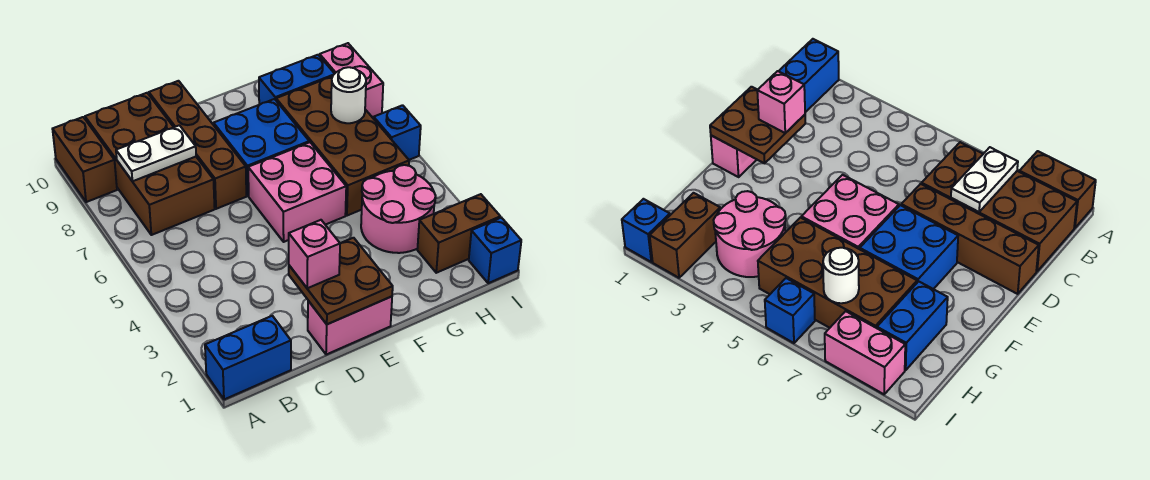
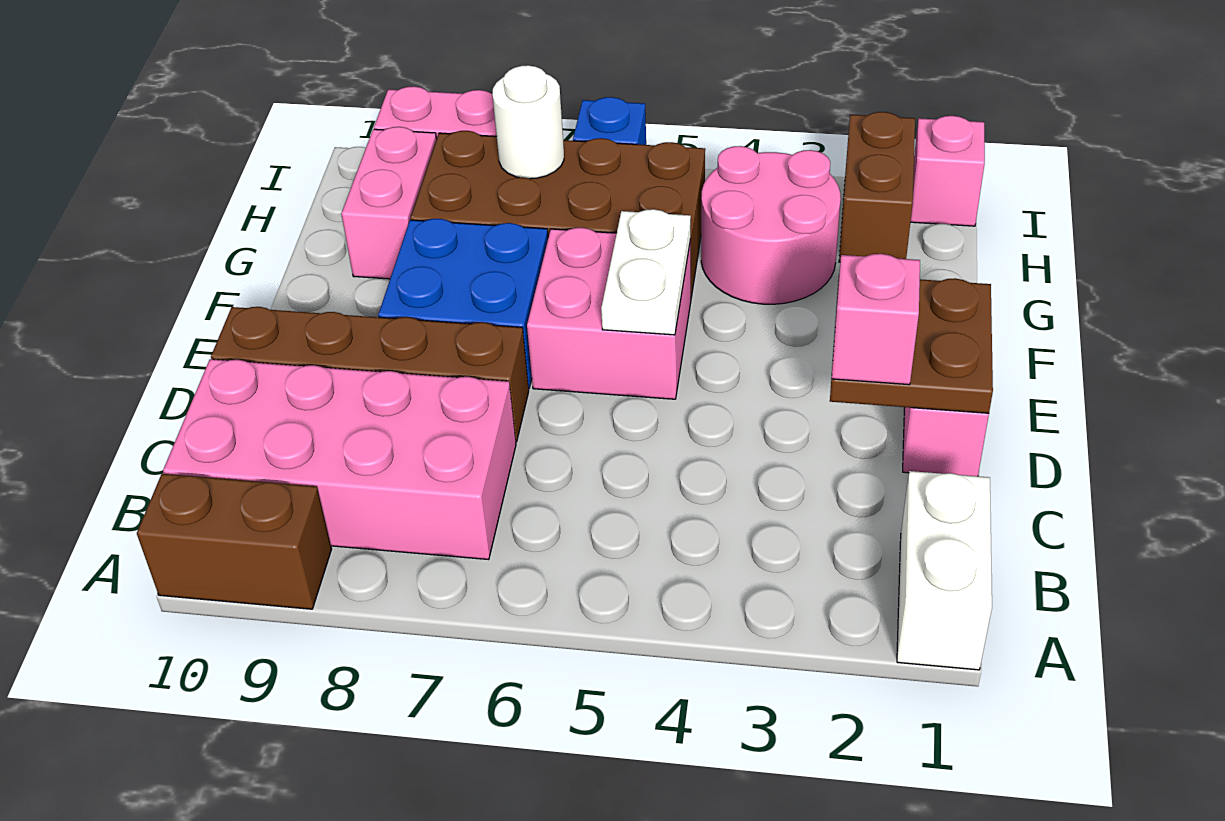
blue 1x2 brick [205,316,291,399] -> white 1x2 brick [897,471,992,670]
brown 2x4 brick [85,93,215,235] -> pink 2x4 brick [163,359,516,560]
white 1x2 plate [116,125,196,181] -> white 1x2 plate moved to [601,209,691,335]
blue 1x2 brick [259,55,335,105] -> pink 1x2 brick [341,127,437,279]
blue 1x1 brick [469,218,521,283] -> pink 1x1 brick [911,116,985,226]

